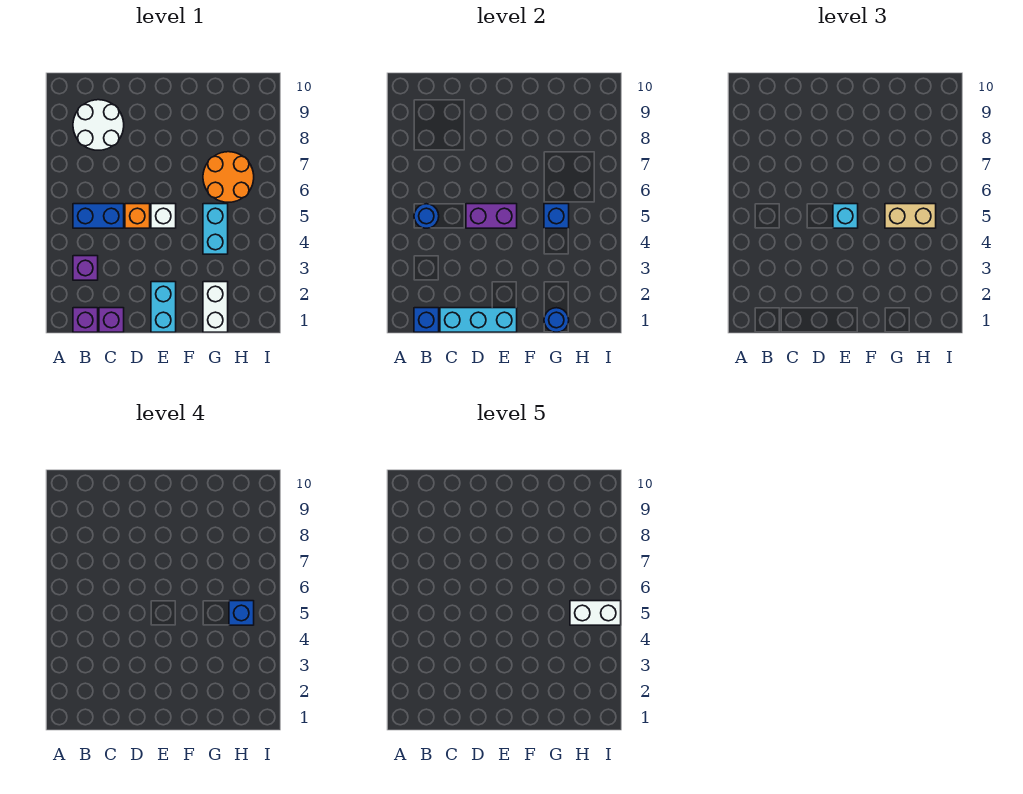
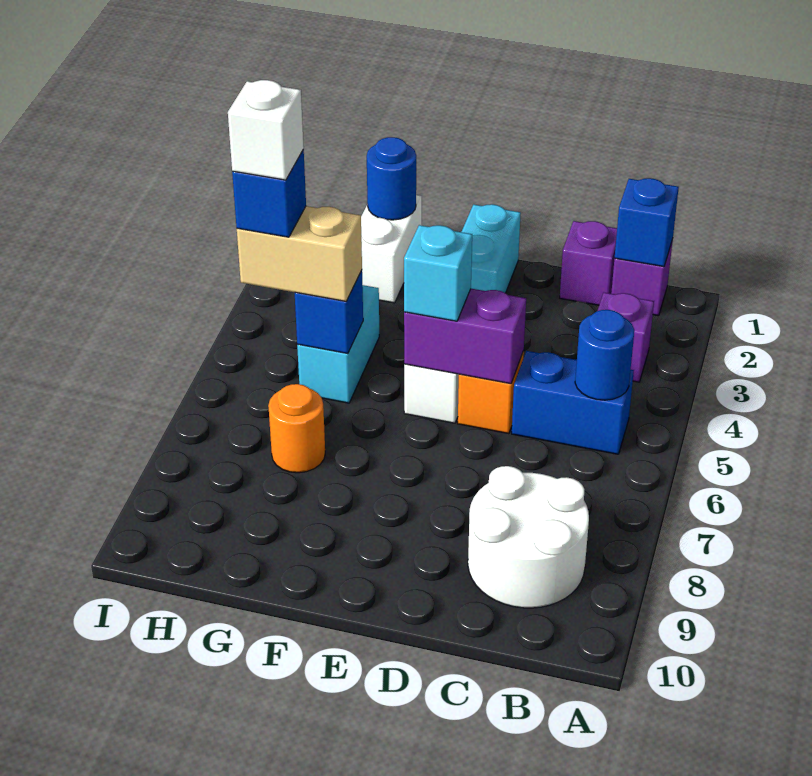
cyan 1x3 brick [440,308,517,332] -> none
orange 2x2 round brick [203,152,254,202] -> orange 1x1 round brick [268,384,325,473]
white 1x2 brick [570,601,621,625] -> white 1x1 brick [228,80,304,180]

